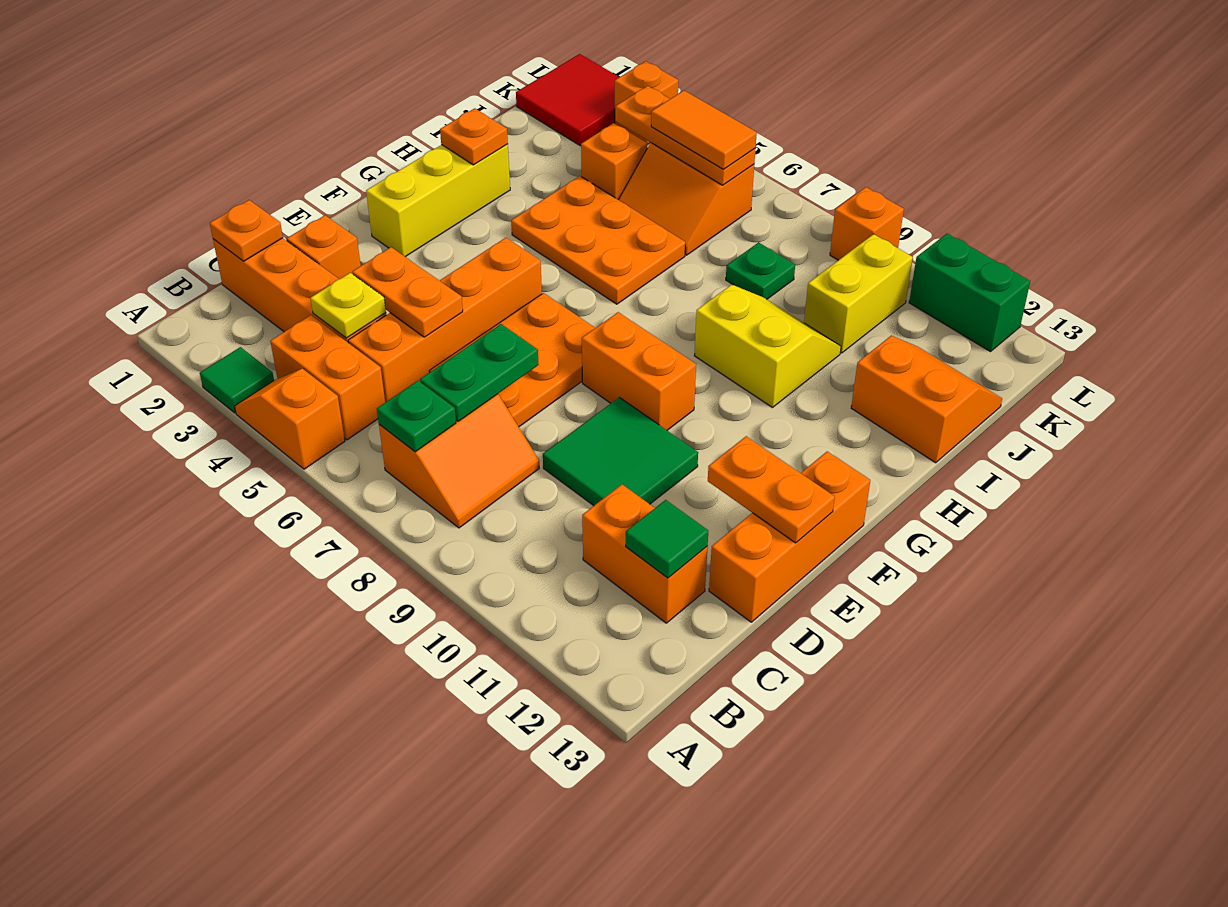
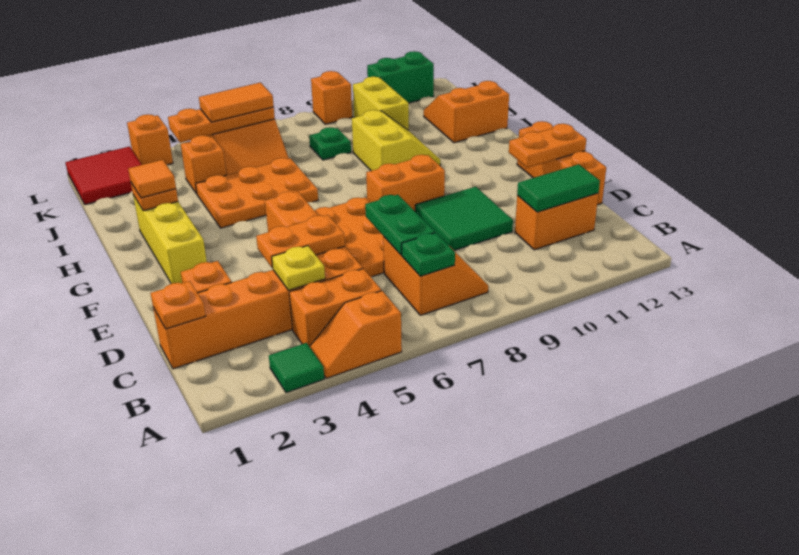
green 1x1 tile [626,500,708,578] -> green 1x2 tile [517,164,600,212]
none -> orange 1x1 tile [128,160,176,198]
yellow 2x2 slope [694,285,841,408] -> yellow 2x2 slope turned to [352,110,440,171]

